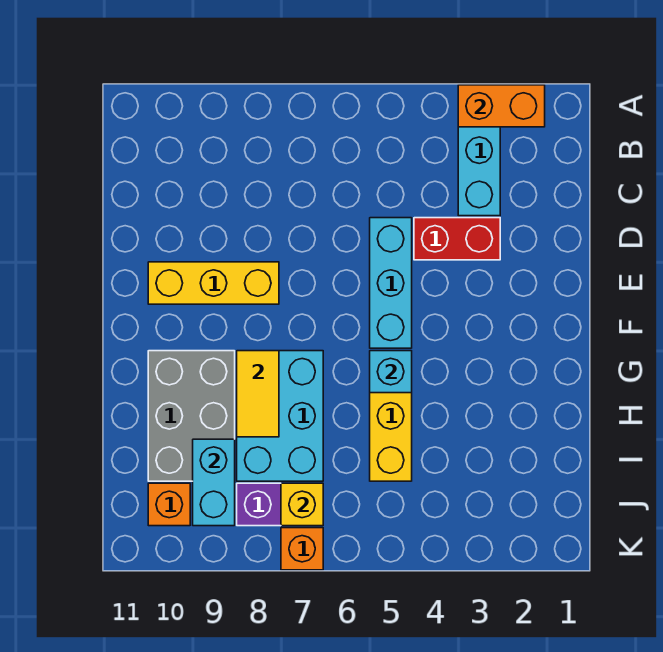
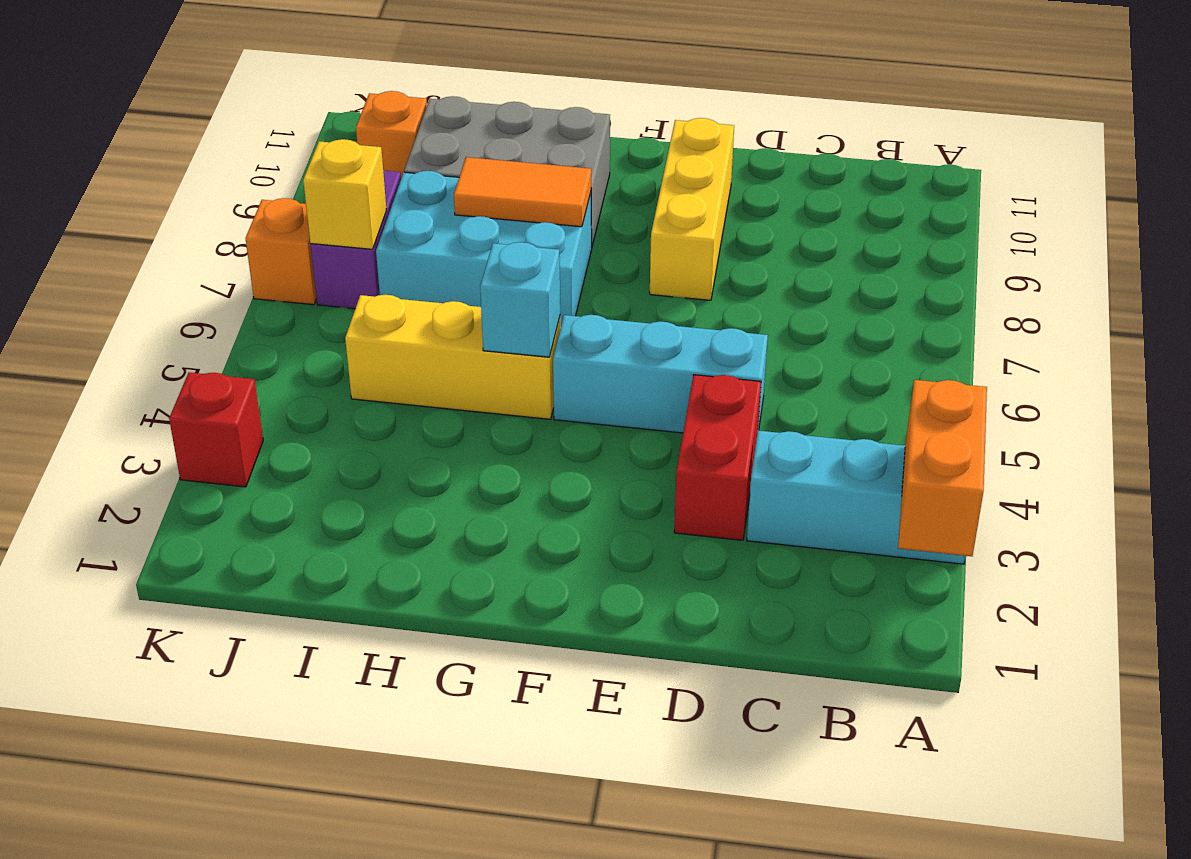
yellow 1x2 tile [237,351,279,437] -> orange 1x2 tile [454,157,591,227]
cyan 1x2 brick [193,439,235,526] -> none
none -> red 1x1 brick [169,372,263,487]

